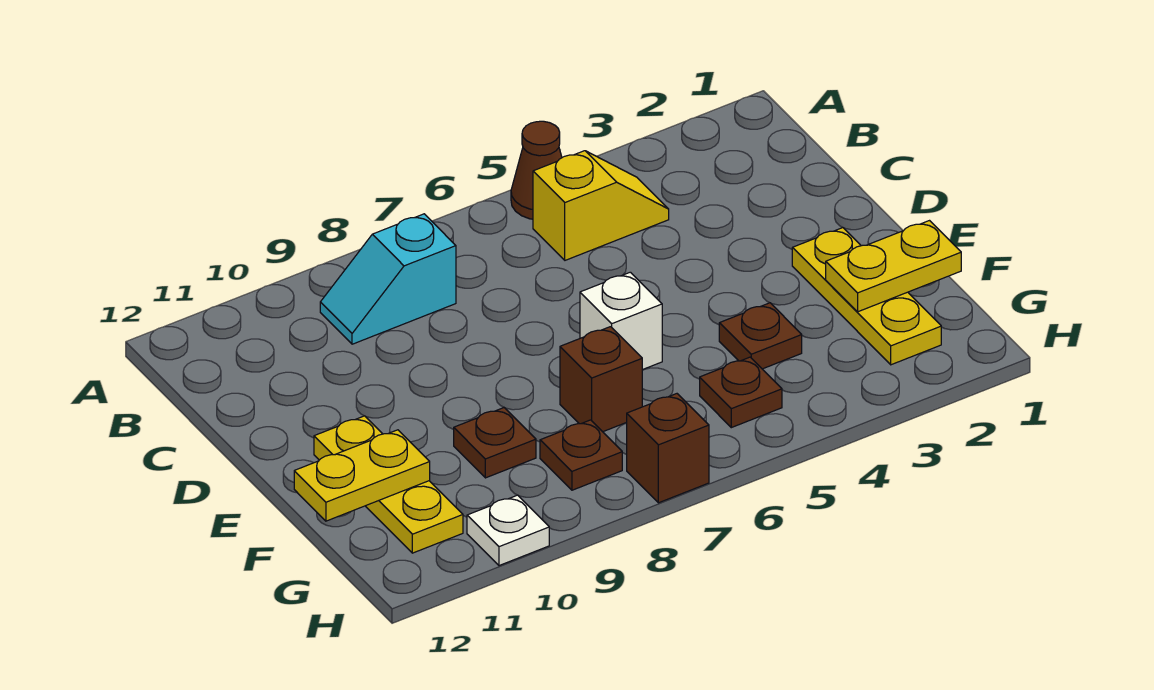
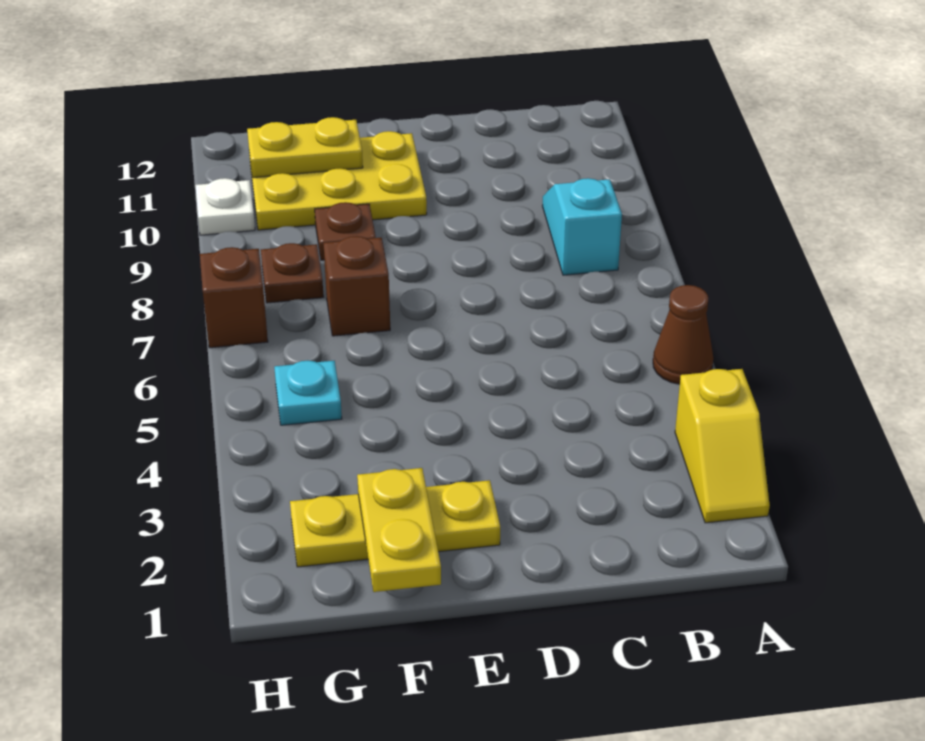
yellow 1x2 slope [533,151,669,260] -> yellow 1x2 slope moved to [675,369,770,523]
white 1x1 brick [580,272,662,370] -> none
yellow 1x3 plate [314,416,463,553] -> yellow 2x3 plate [249,131,427,230]
brown 1x1 plate [719,303,802,369] -> none
yellow 1x2 plate [294,430,430,521] -> yellow 1x2 plate turned to [247,117,363,178]
brown 1x1 plate [700,357,782,428] -> cyan 1x1 plate [274,360,342,425]

